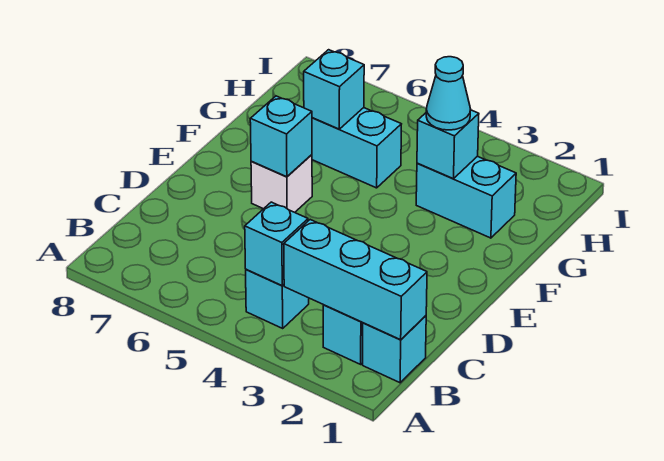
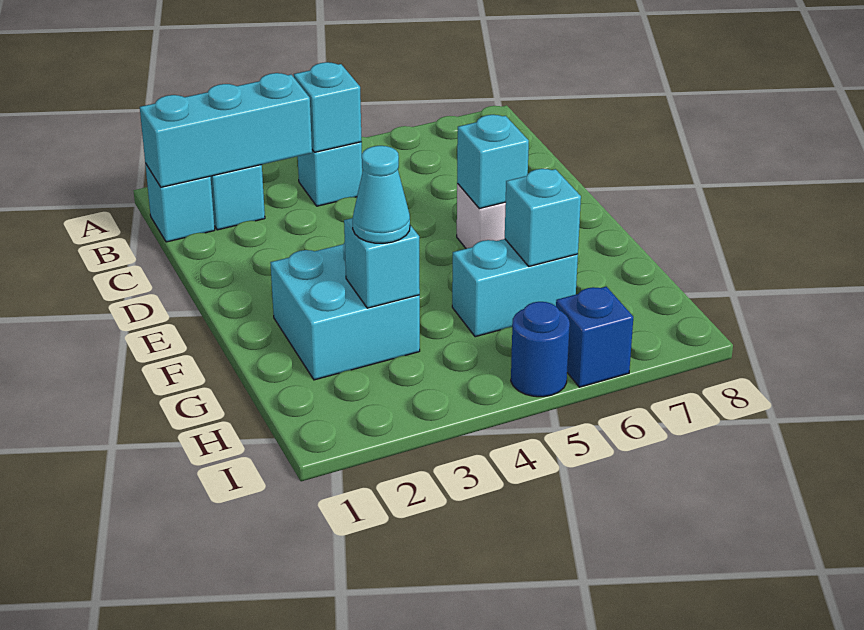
cyan 1x2 brick [416,156,516,238] -> cyan 2x2 brick [270,242,420,380]
none -> blue 1x1 round brick [511,302,570,397]
none -> blue 1x1 brick [556,287,633,387]

